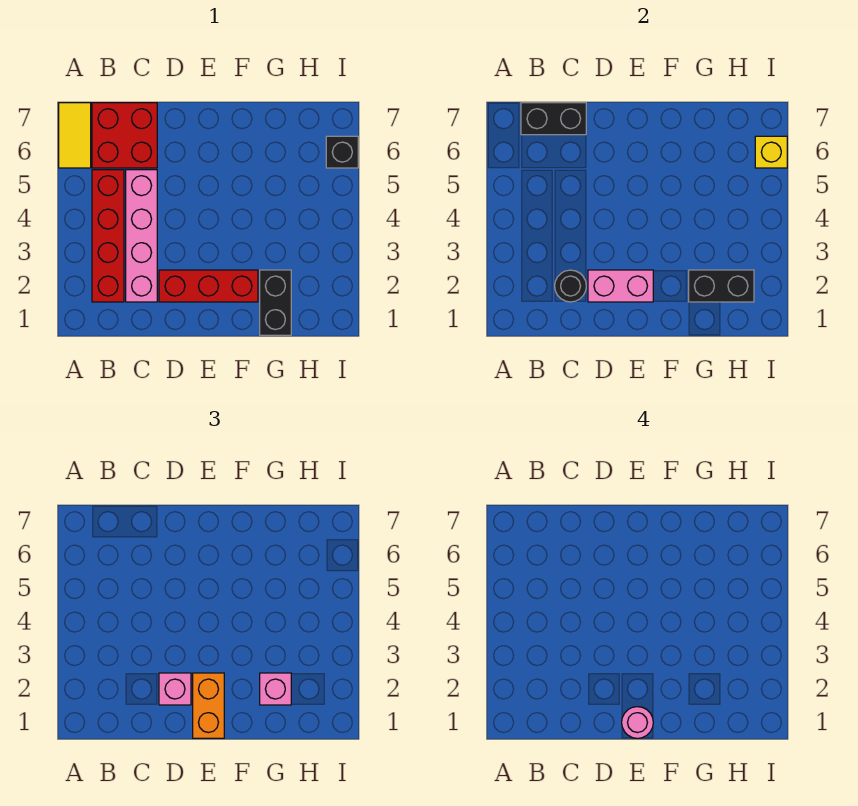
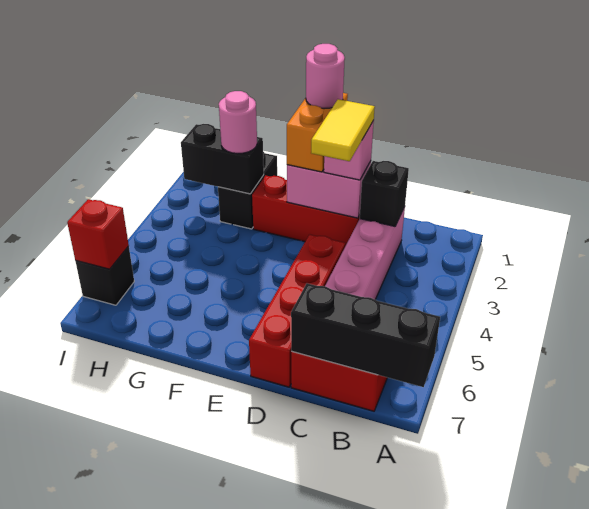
yellow 1x2 tile [59,103,91,168] -> yellow 1x2 tile moved to [311,99,375,161]
red 1x4 brick [92,170,124,302] -> red 1x4 brick moved to [249,234,345,387]
black 1x2 brick [521,103,586,135] -> black 1x3 brick [291,283,440,387]
black 1x1 round brick [555,270,586,302] -> black 1x1 brick [359,161,409,226]
pink 1x1 brick [260,673,291,705] -> pink 1x1 round brick [219,91,257,154]
yellow 1x1 brick [755,136,787,168] -> red 1x1 brick [67,199,129,269]

